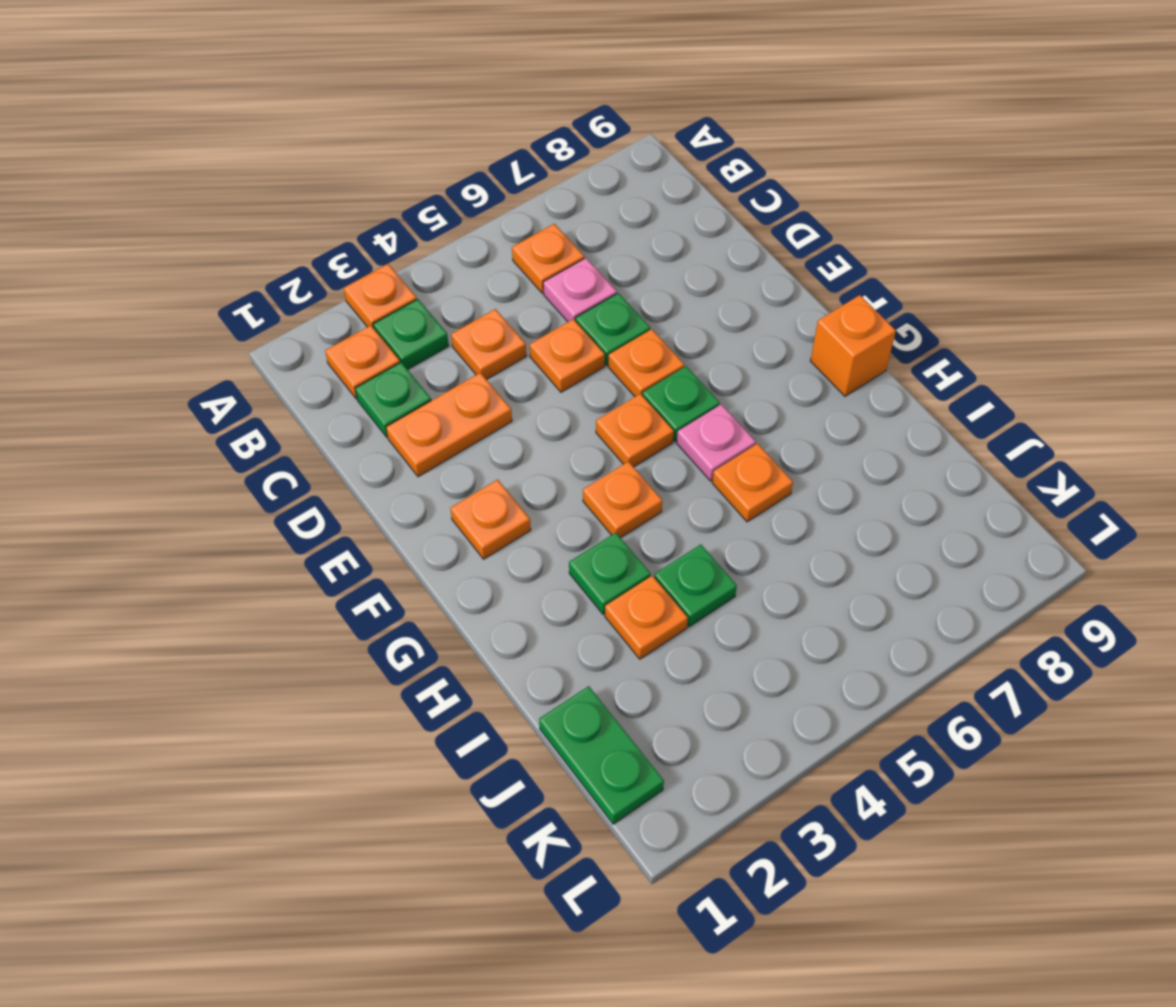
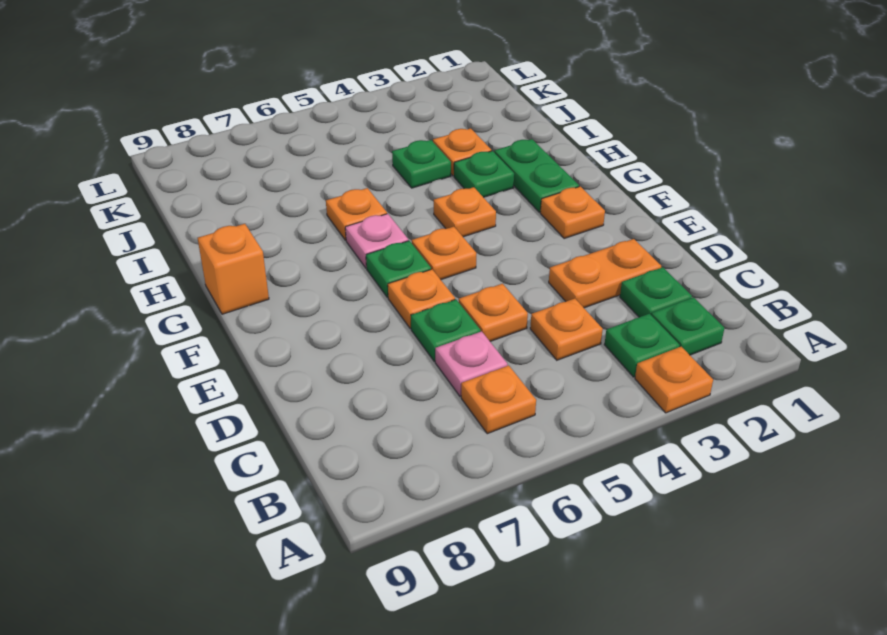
orange 1x1 plate [325,325,400,399] -> green 1x1 plate [651,297,724,355]
green 1x2 plate [539,686,664,824] -> green 1x2 plate moved to [494,139,579,212]

